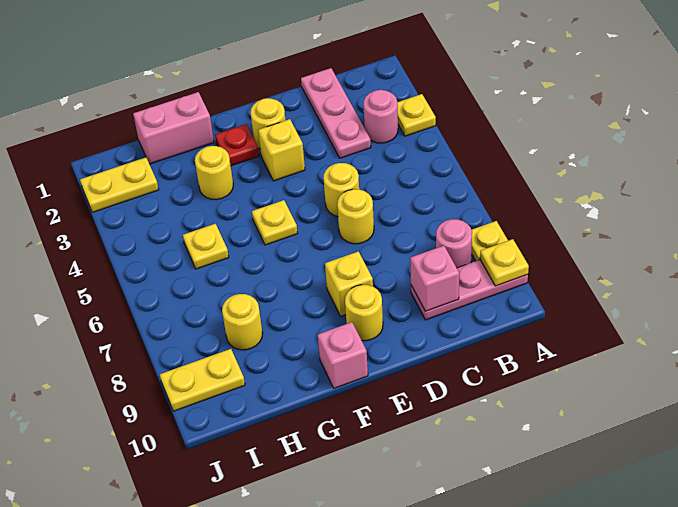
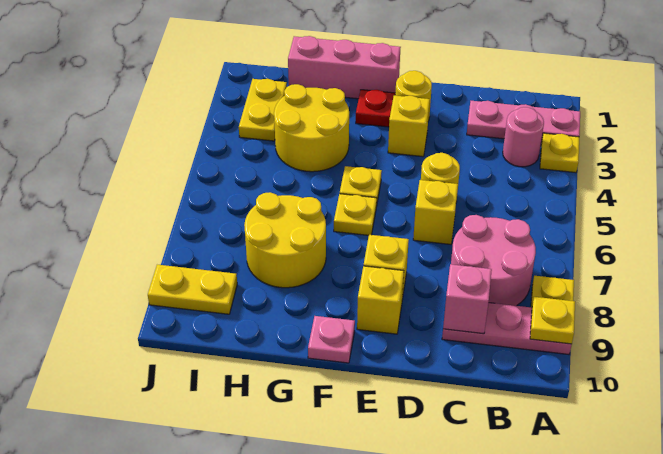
pink 1x1 round brick [436,219,472,268] -> pink 2x2 round brick [451,215,536,306]
pink 1x3 plate [301,68,371,158] -> pink 1x3 plate turned to [467,101,580,143]
yellow 1x1 round brick [337,189,374,244] -> yellow 1x1 brick [413,180,458,244]
yellow 1x1 round brick [345,285,383,341] -> yellow 1x1 brick [357,266,404,334]
pink 1x1 brick [318,322,368,388] -> pink 1x1 plate [308,316,355,363]
pink 1x2 brick [133,92,214,164] -> pink 1x3 brick [288,36,401,99]
yellow 1x1 round brick [195,146,233,200] -> yellow 2x2 round brick [274,84,349,172]
yellow 1x1 plate [183,224,229,269] -> yellow 1x1 plate moved to [334,194,377,235]
yellow 1x1 round brick [222,294,263,350] -> yellow 2x2 round brick [244,192,326,288]
yellow 1x2 plate [80,158,159,212] -> yellow 1x2 plate turned to [239,79,287,141]

